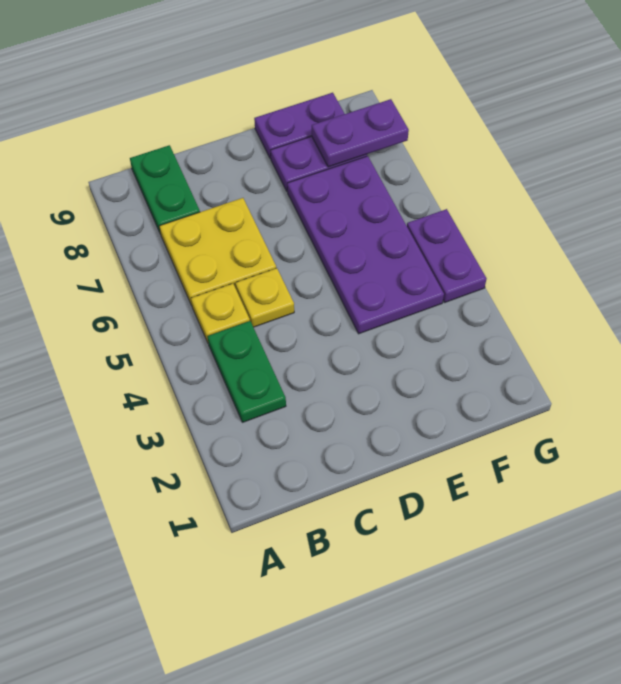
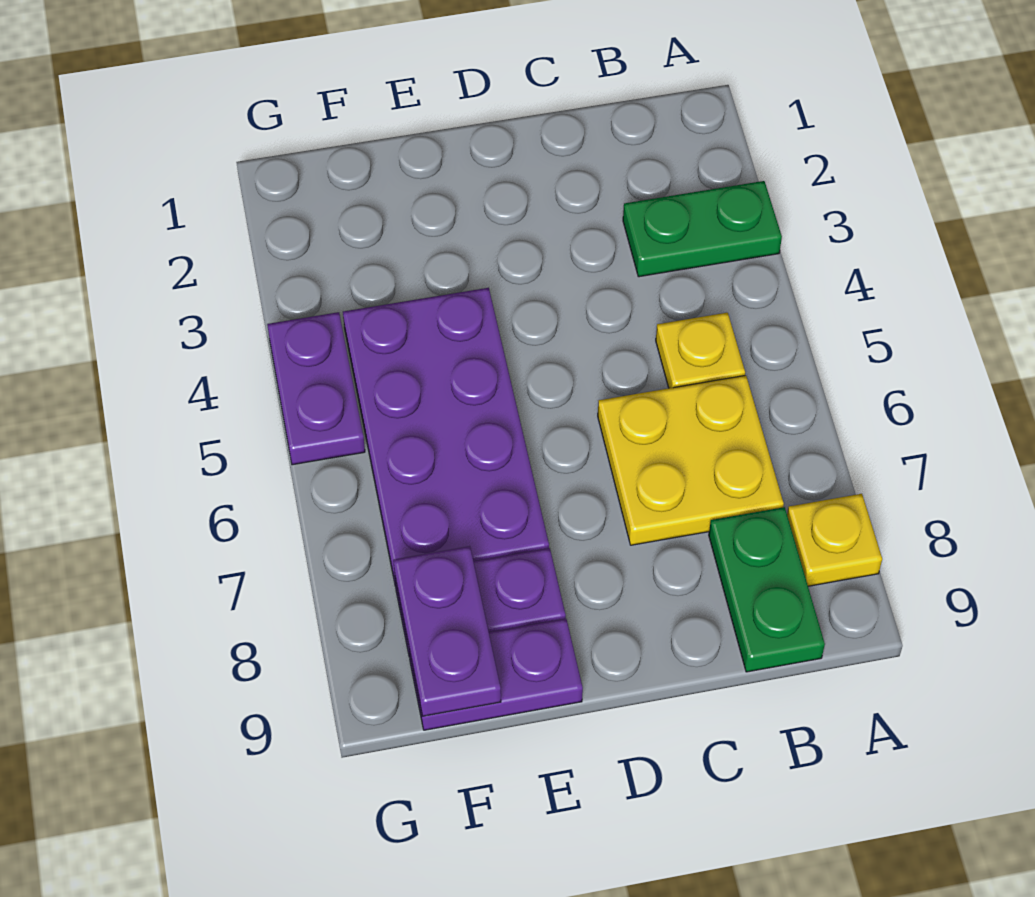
green 1x2 plate [208,321,286,422] -> green 1x2 plate turned to [623,181,782,277]
yellow 1x1 plate [235,268,294,327] -> yellow 1x1 plate moved to [787,494,882,586]
purple 1x2 plate [312,99,409,167] -> purple 1x2 plate turned to [393,546,501,716]

